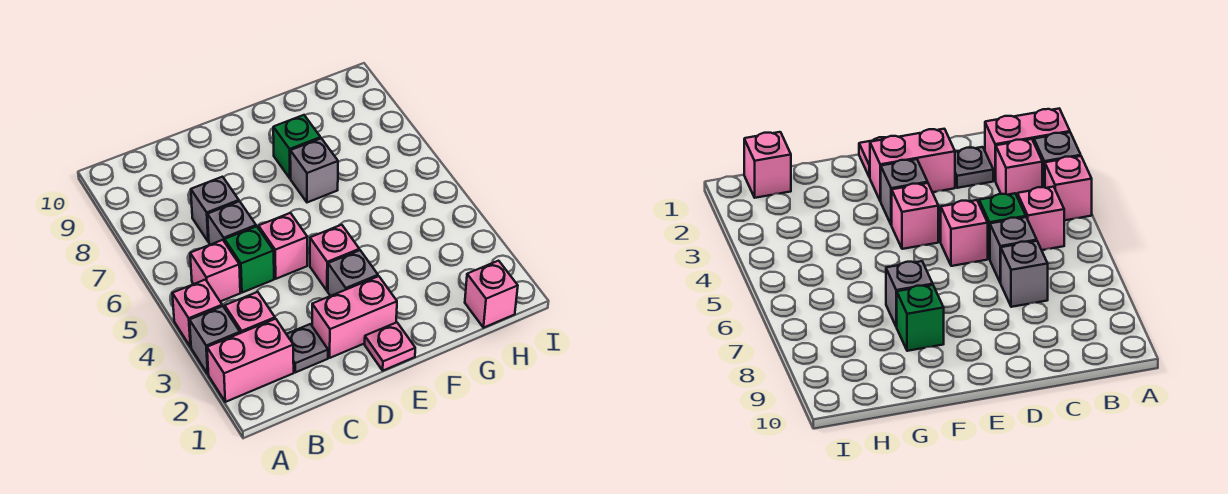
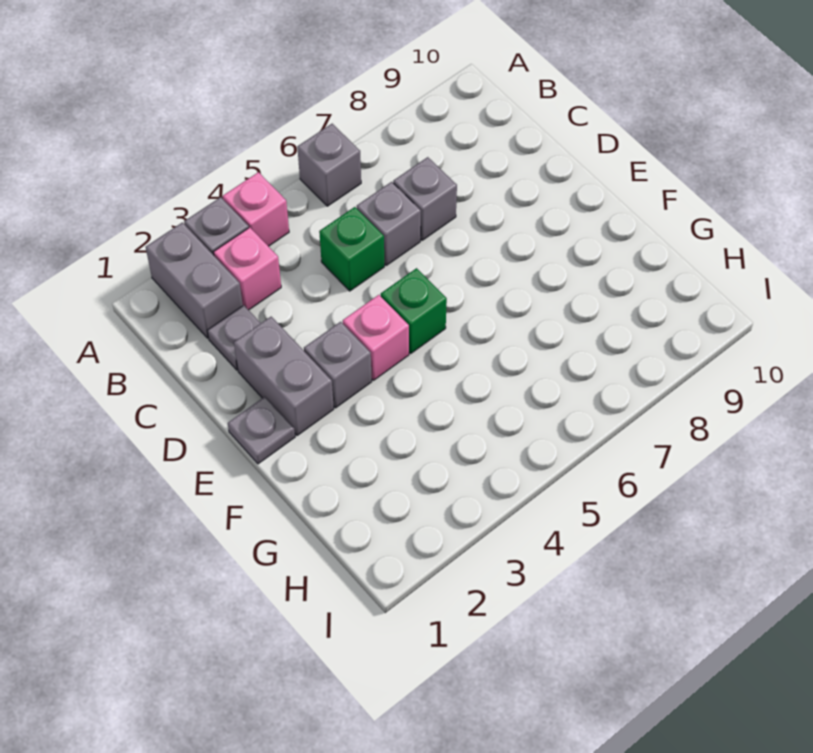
pink 1x2 brick [207,319,294,402] -> grey 1x2 brick [146,222,243,338]
pink 1x1 brick [190,240,240,302] -> none
pink 1x2 brick [312,276,397,358] -> grey 1x2 brick [234,317,334,436]
pink 1x1 brick [259,213,307,279] -> none
pink 1x1 plate [365,322,415,371] -> grey 1x1 plate [228,397,295,464]
grey 1x1 brick [290,138,338,202] -> grey 1x1 brick moved to [297,124,361,206]
green 1x1 brick [273,115,321,178] -> green 1x1 brick moved to [381,268,447,353]
pink 1x1 brick [465,261,518,328] -> none

